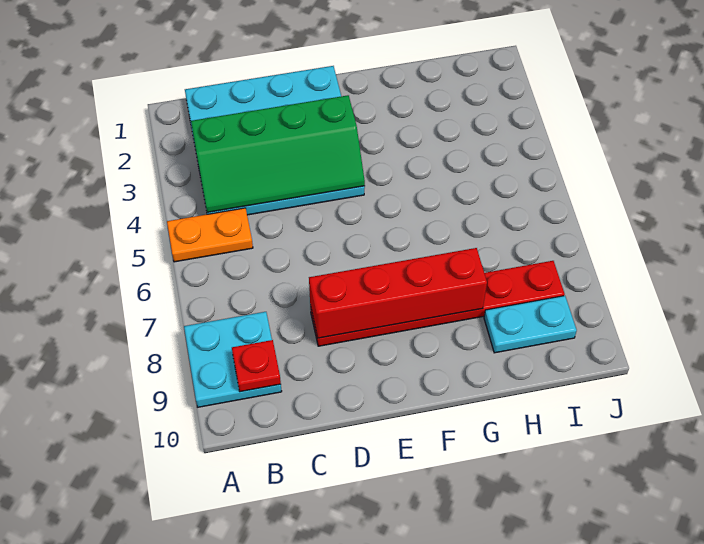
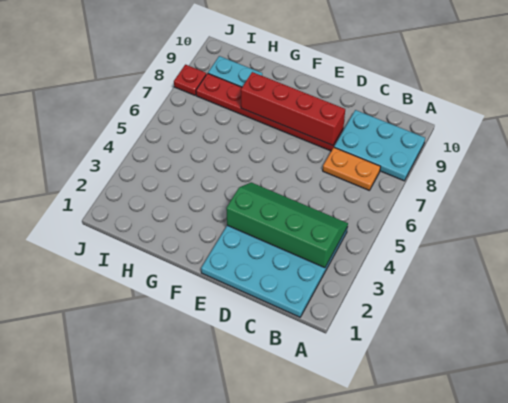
orange 1x2 plate [167,208,253,262] -> orange 1x2 plate moved to [323,148,380,190]
cyan 2x2 plate [184,312,282,407] -> cyan 2x3 plate [334,110,425,181]
red 1x1 plate [232,340,281,392] -> red 1x1 plate moved to [174,65,206,95]

